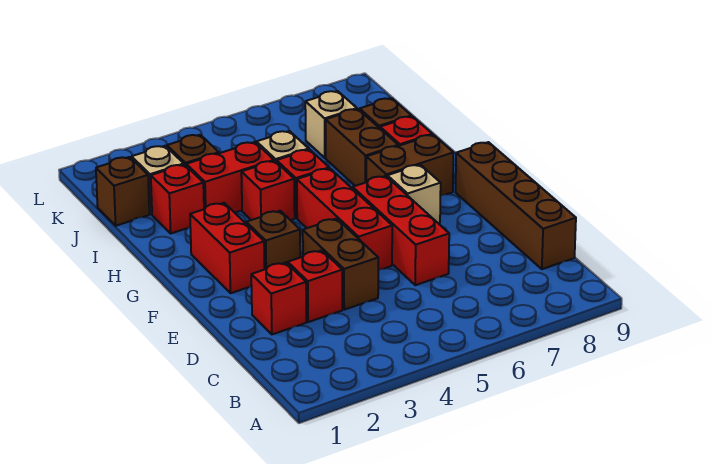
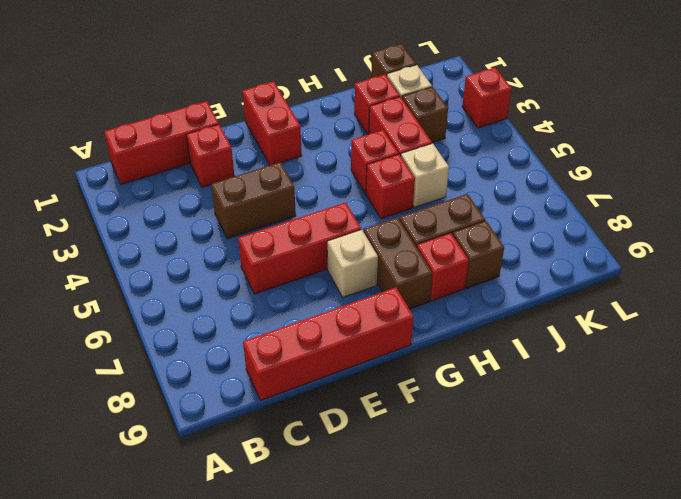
brown 1x4 brick [456,142,576,269] -> red 1x4 brick [243,287,414,400]
red 1x1 brick [288,250,342,322] -> red 1x1 brick moved to [462,68,512,128]
red 1x3 brick [297,168,392,270] -> red 1x3 brick moved to [104,101,219,184]
red 1x2 brick [190,203,265,293] -> red 1x2 brick turned to [243,81,302,165]
brown 1x1 brick [246,211,300,269] -> none
tan 1x1 brick [305,91,357,158] -> none

